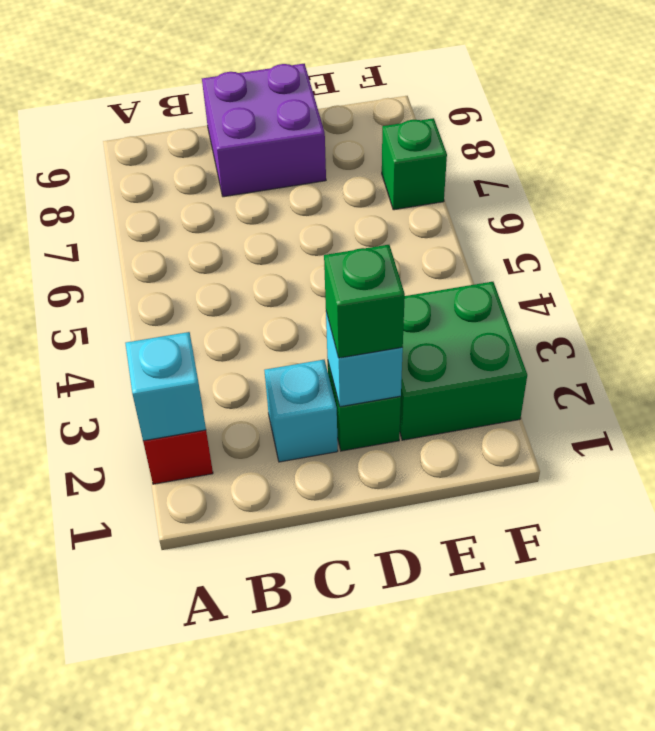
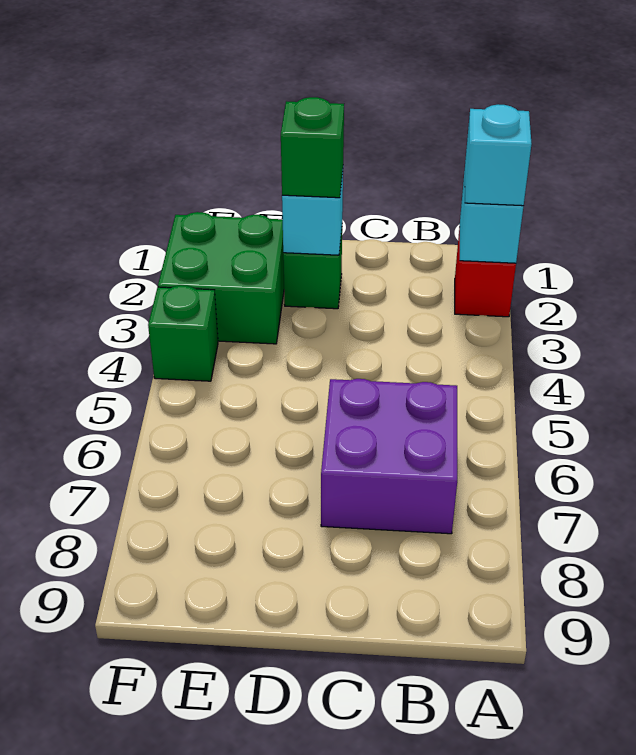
cyan 1x1 brick [264,360,338,462] -> cyan 1x1 brick moved to [465,104,532,206]
purple 2x2 brick [202,64,326,197] -> purple 2x2 brick moved to [321,379,457,534]
green 1x1 brick [382,118,447,210] -> green 1x1 brick moved to [148,285,218,381]

